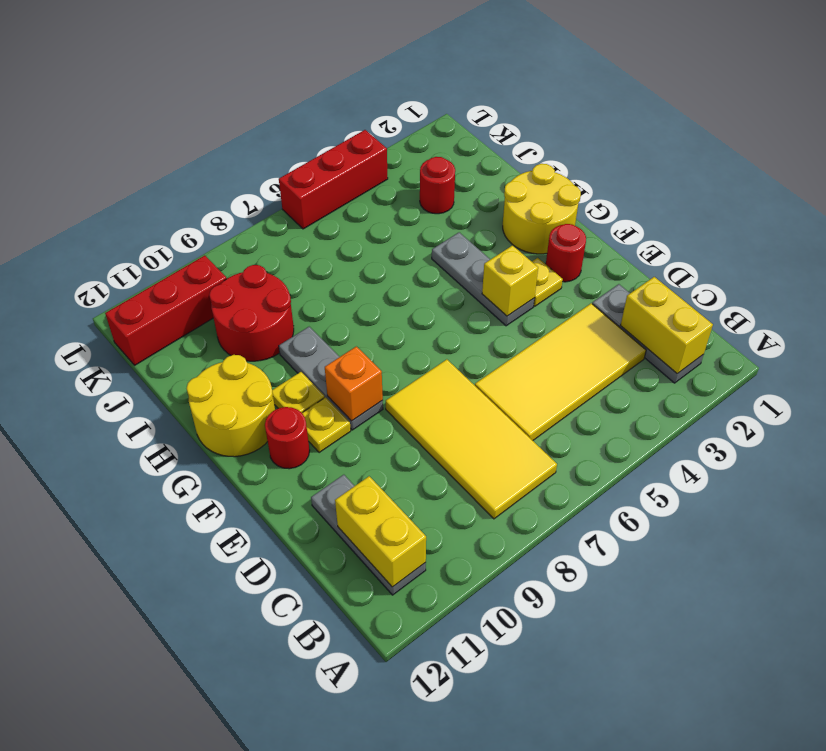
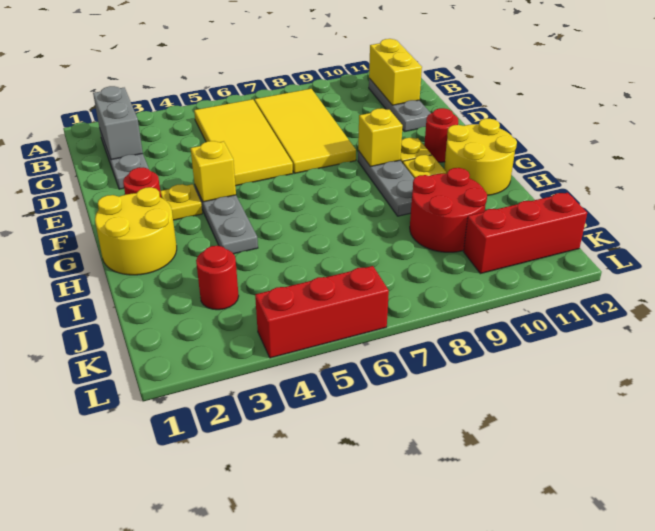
yellow 1x2 brick [620,277,713,374] -> grey 1x2 brick [93,86,143,160]
yellow 2x4 tile [475,303,646,441] -> yellow 2x4 tile turned to [194,99,293,186]
orange 1x1 brick [325,346,383,421] -> yellow 1x1 brick [358,108,403,167]

